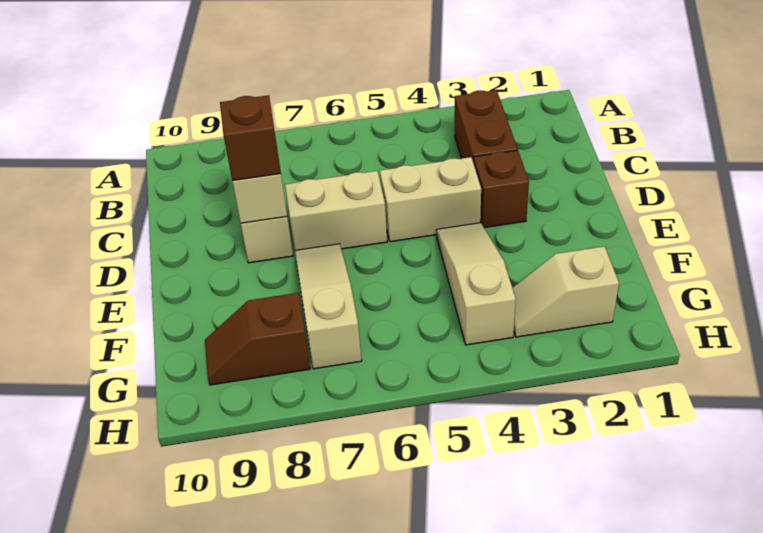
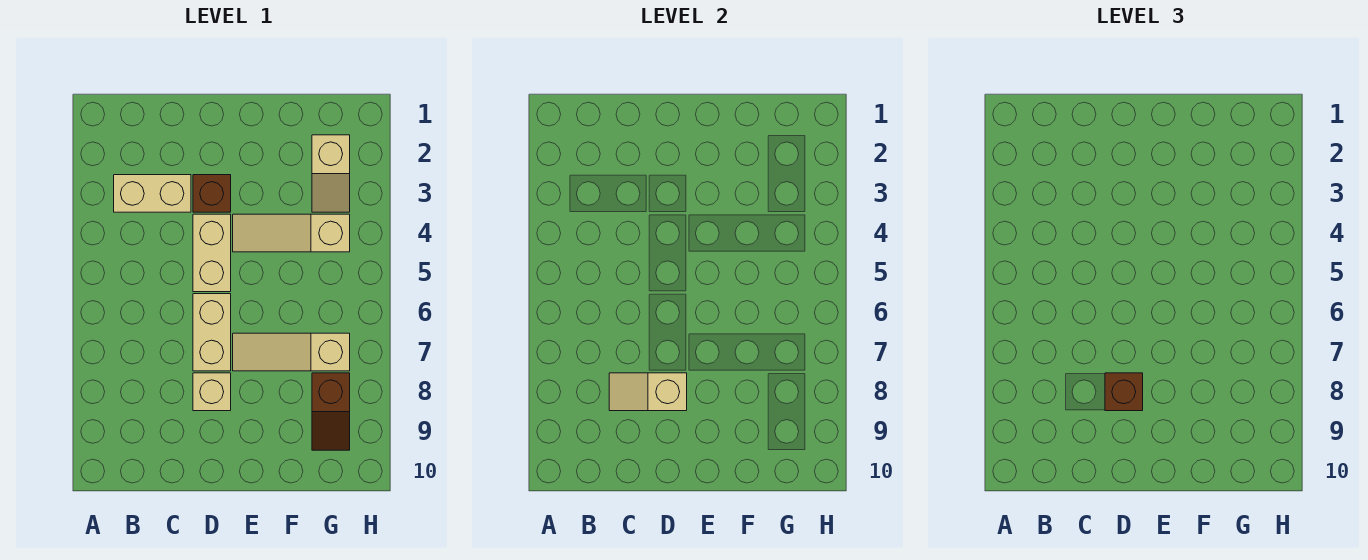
brown 1x2 brick [455,90,518,163] -> tan 1x2 brick [114,175,191,212]

